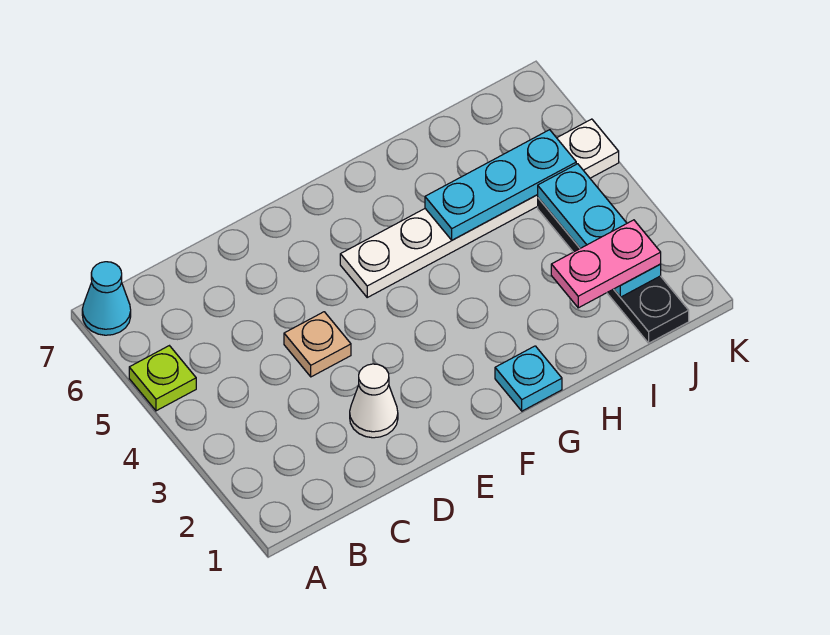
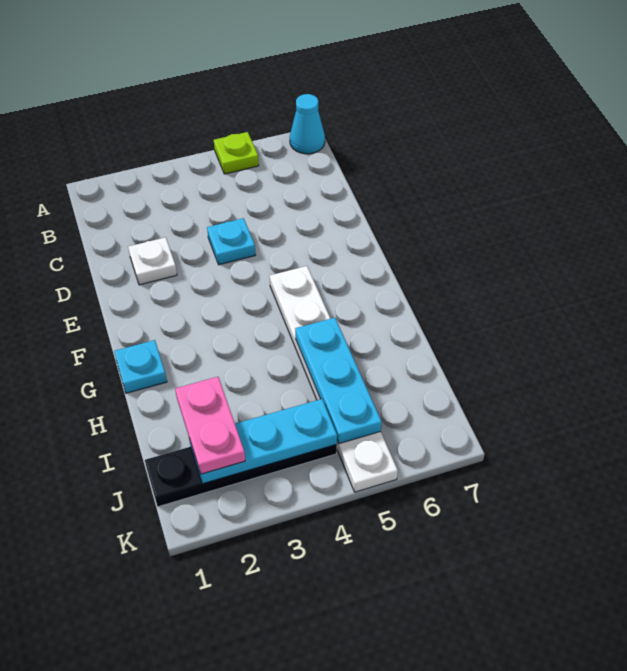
white 1x1 cone [350,364,398,438] -> white 1x1 plate [128,237,177,285]
tan 1x1 plate [284,312,351,377] -> cyan 1x1 plate [207,218,255,265]

